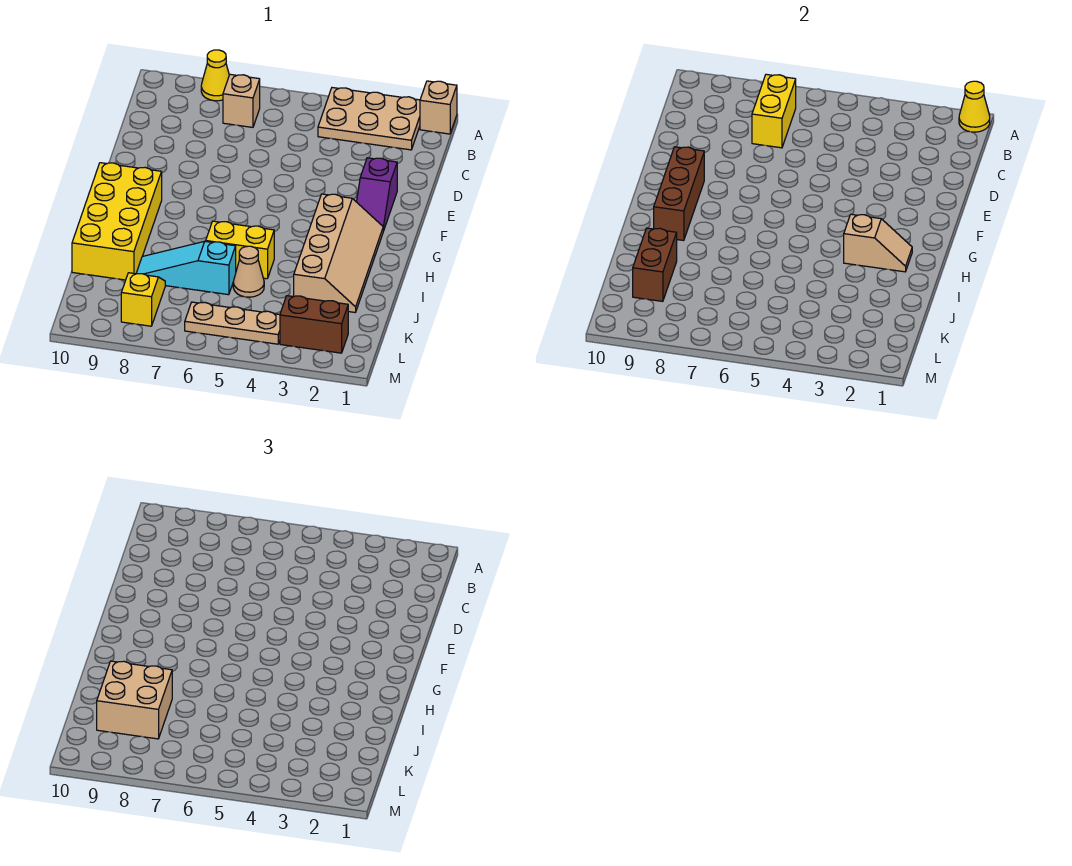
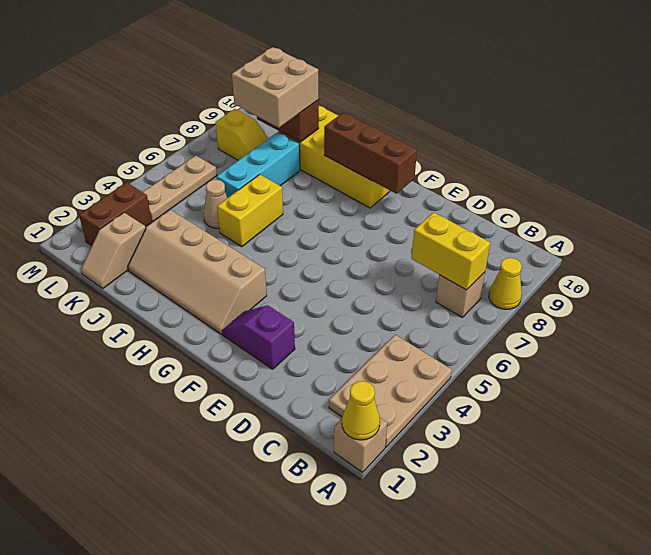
tan 1x2 slope [844,214,912,272] -> tan 1x2 slope moved to [81,213,146,288]
cyan 1x3 slope [136,241,236,295] -> cyan 1x3 brick [217,132,300,198]

